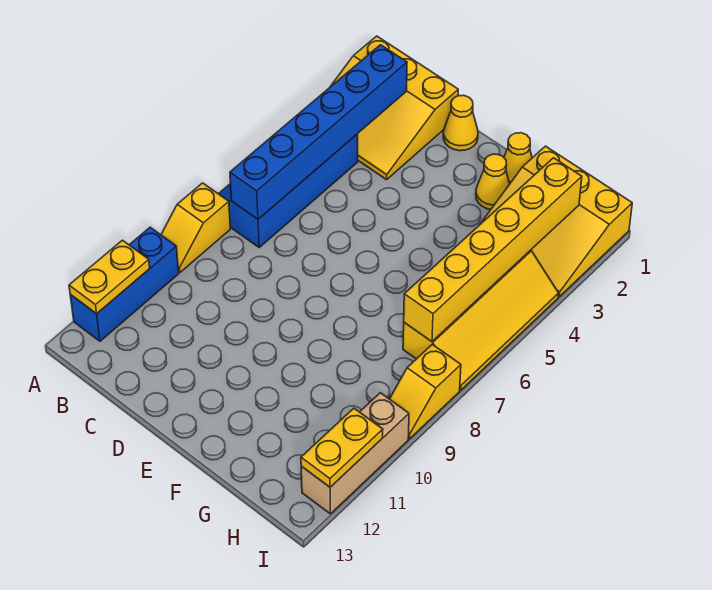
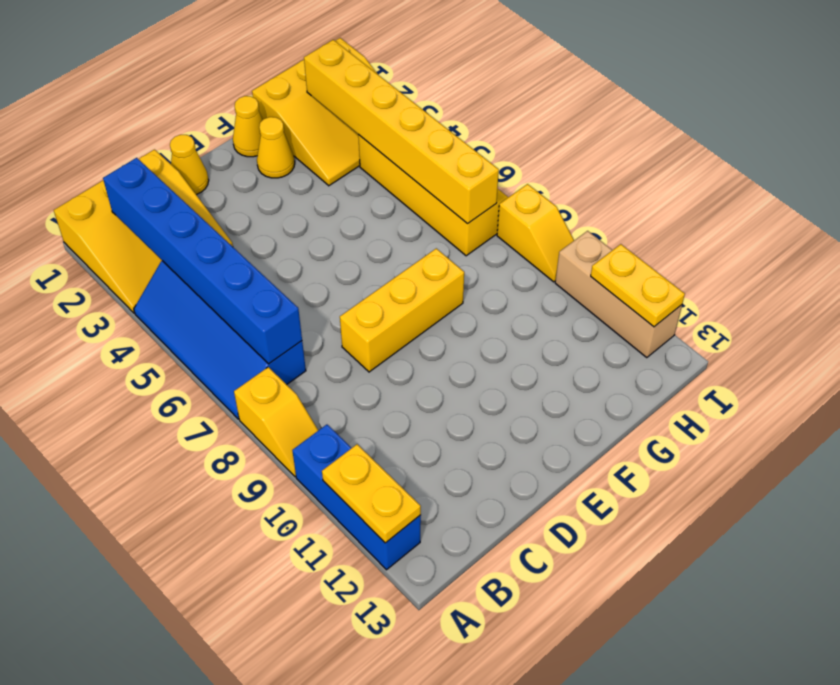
none -> yellow 1x3 brick [340,248,464,372]

